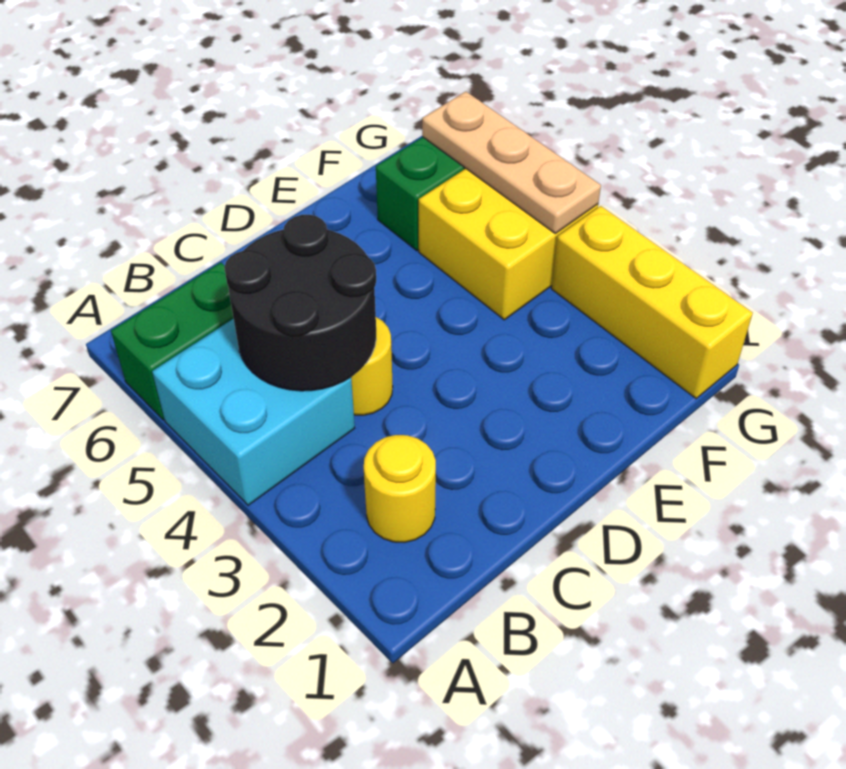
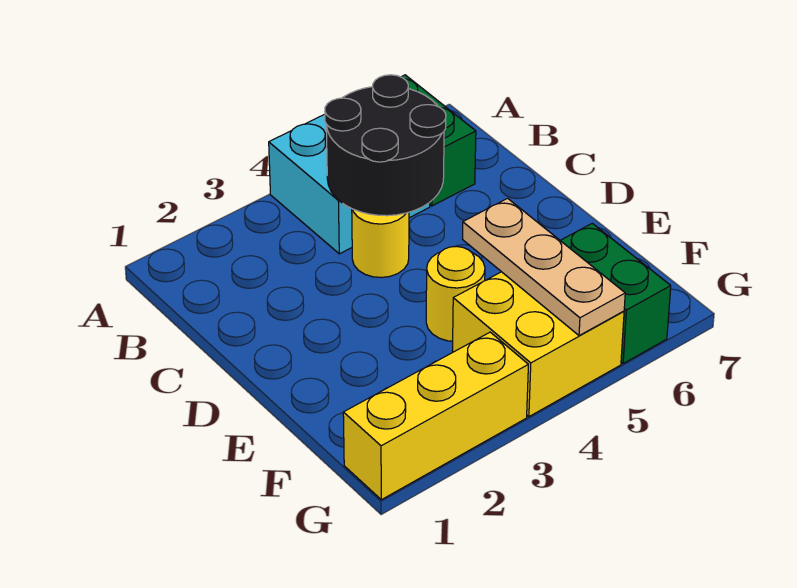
yellow 1x1 round brick [364,435,436,543] -> yellow 1x1 round brick moved to [426,246,485,341]
tan 1x3 plate [422,91,601,233] -> tan 1x3 plate turned to [463,198,625,336]

